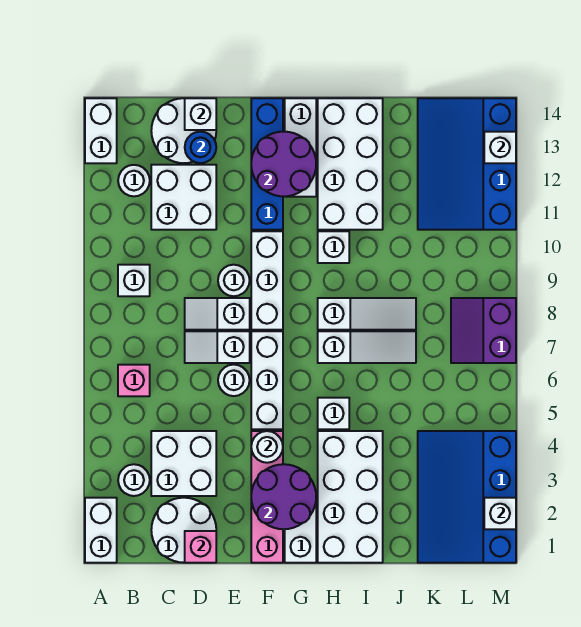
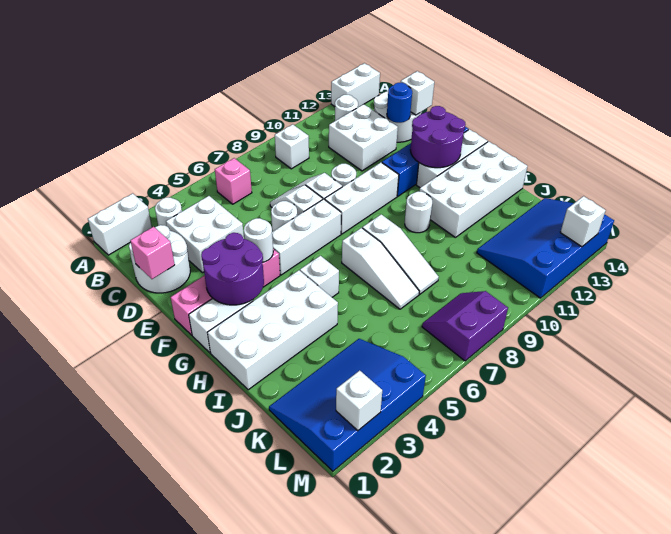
white 1x1 brick [318,231,349,263] -> white 1x1 round brick [405,191,432,233]

